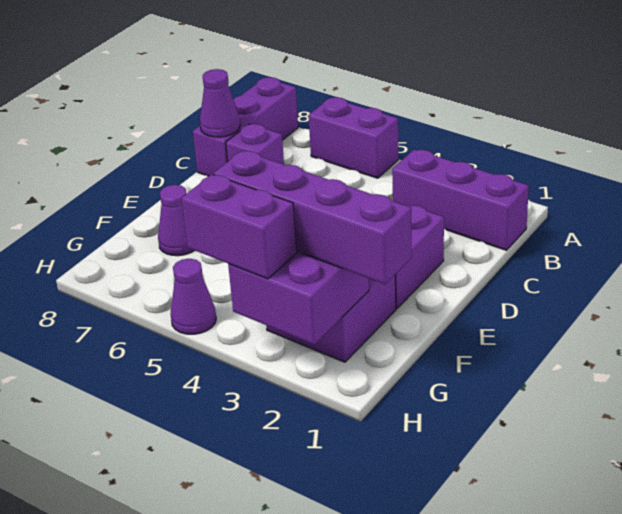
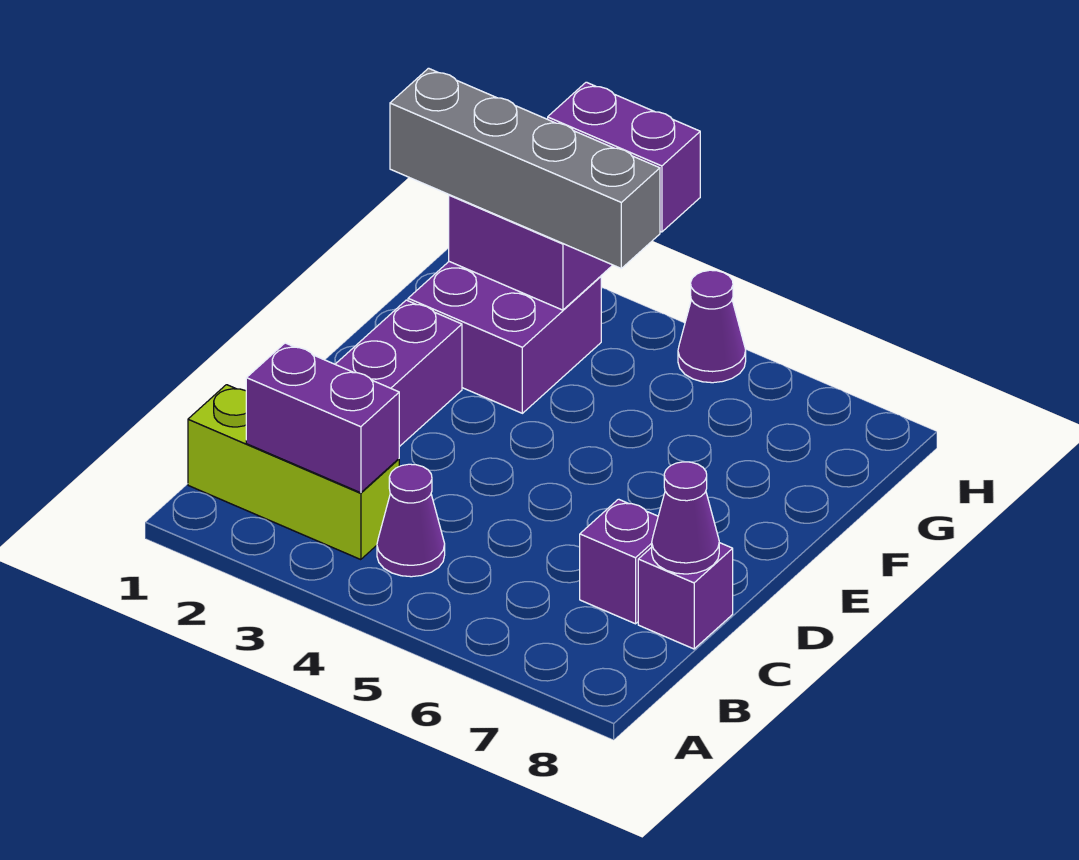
purple 1x2 brick [309,97,399,178] -> purple 1x2 brick moved to [246,343,399,493]
purple 1x3 brick [193,77,298,176] -> purple 1x1 brick [638,543,733,649]
purple 1x3 brick [392,149,529,250] -> lime 1x3 brick [188,385,399,560]
purple 1x1 cone [158,185,194,256] -> purple 1x1 cone moved to [377,464,445,577]
purple 1x4 brick [213,151,412,284] -> grey 1x4 brick [390,68,660,268]

